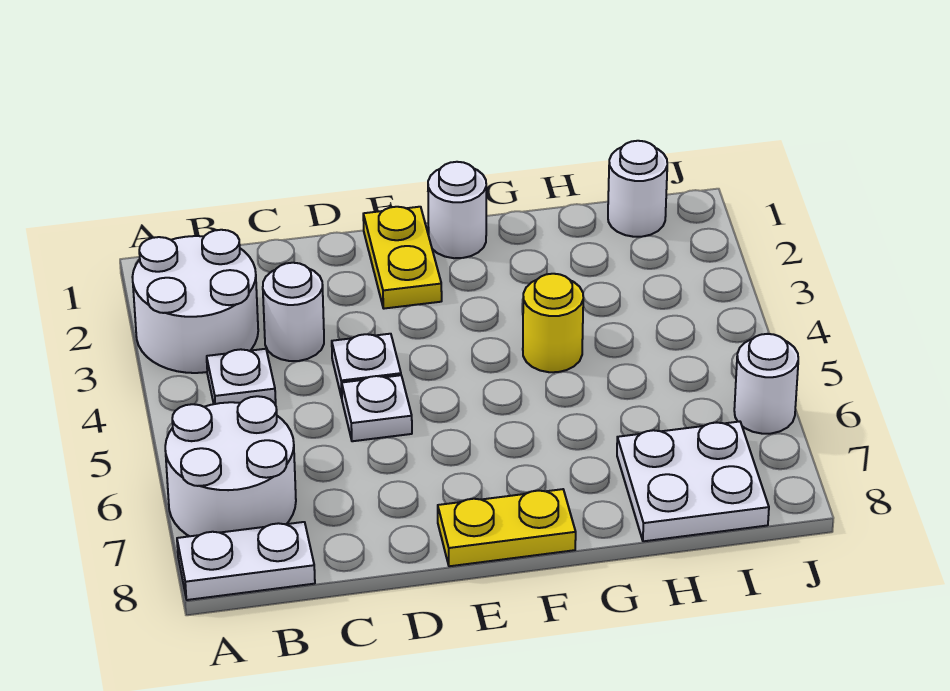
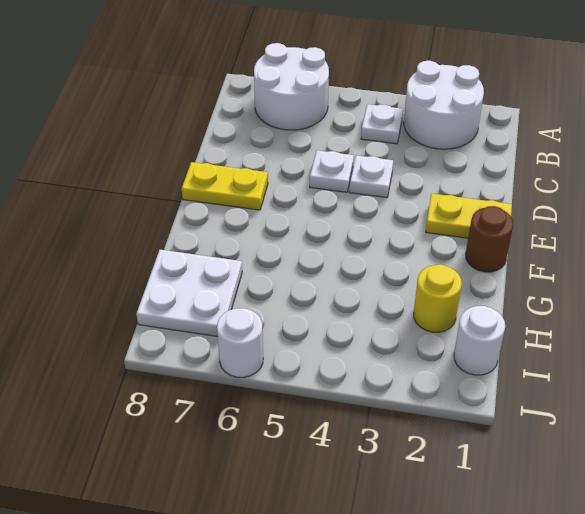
white 1x2 plate [177,522,315,600] -> none
white 1x1 round brick [263,263,324,361] -> none
yellow 1x2 plate [438,489,576,566] -> yellow 1x2 plate turned to [182,162,268,210]
white 1x1 round brick [428,162,486,258] -> brown 1x1 round brick [466,206,513,272]
yellow 1x1 round brick [523,274,583,372] -> yellow 1x1 round brick moved to [414,265,462,332]

